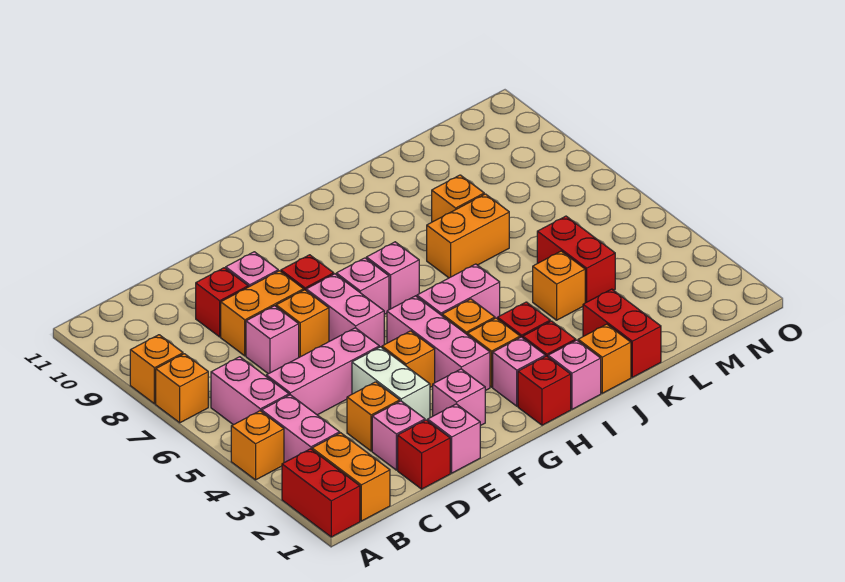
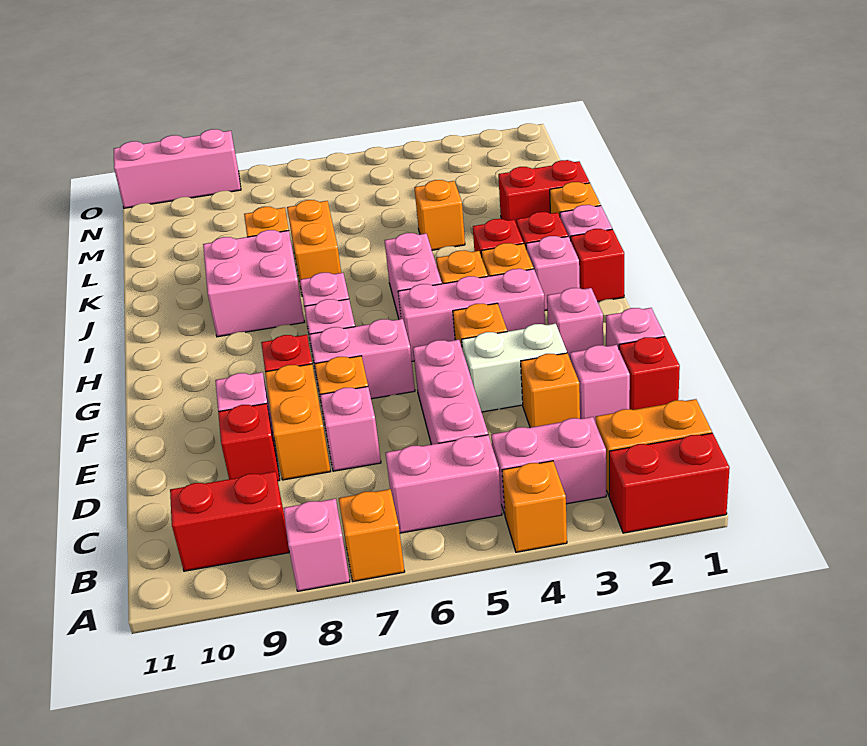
orange 1x1 brick [130,335,183,404] -> pink 1x1 brick [283,499,350,591]
none -> pink 2x2 brick [203,230,304,337]
red 1x2 brick [537,216,615,303] -> red 1x2 brick moved to [170,471,289,571]
none -> pink 1x3 brick [114,129,241,208]

